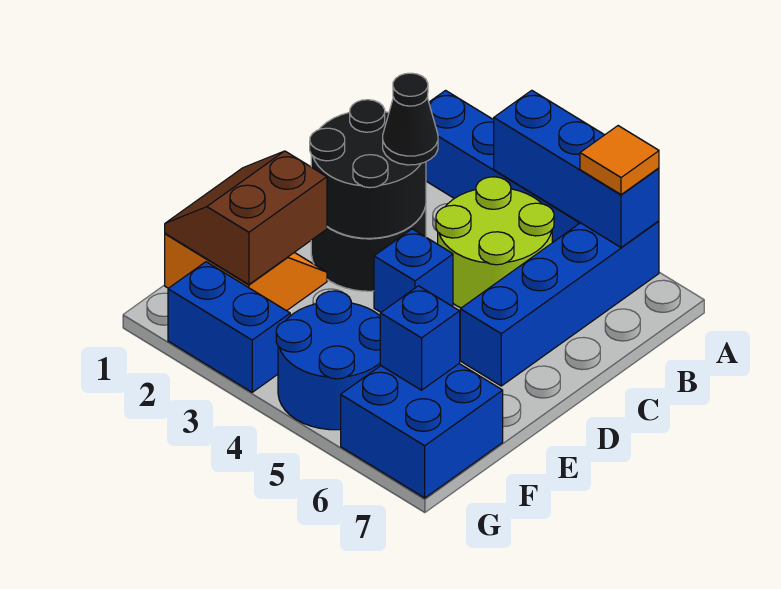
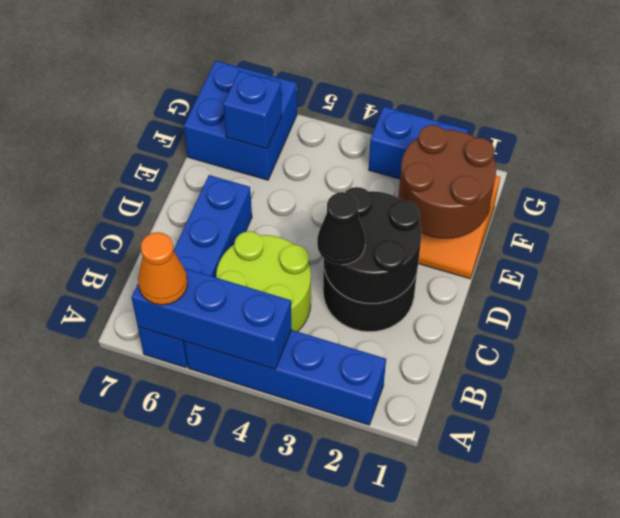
orange 1x1 tile [580,126,659,195] -> orange 1x1 cone [138,232,188,305]
blue 1x1 brick [374,229,453,312] -> none
brown 2x2 slope [165,151,327,284] -> brown 2x2 round brick [398,125,496,239]
blue 2x2 round brick [276,291,381,430] -> none

